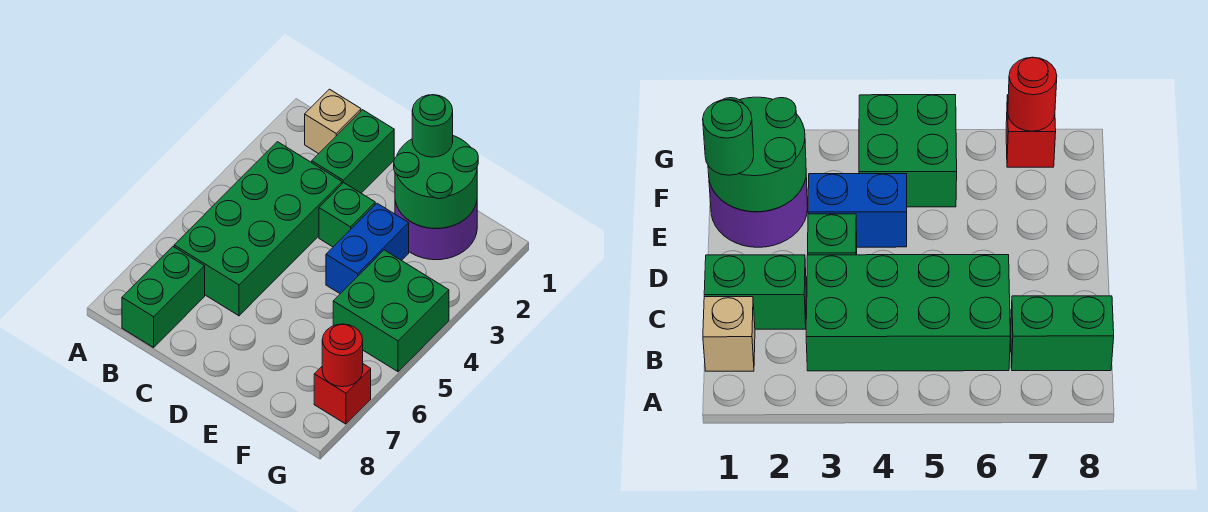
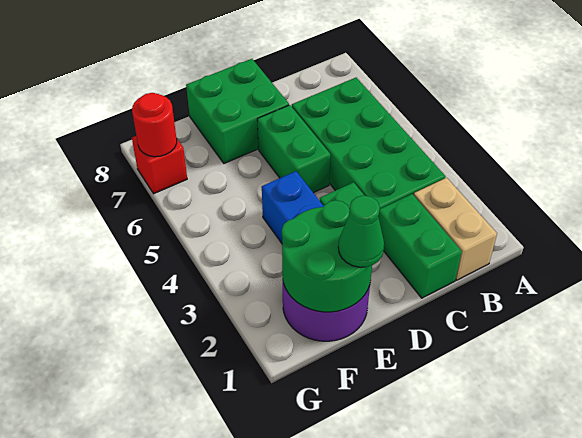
tan 1x1 brick [305,89,361,154] -> tan 1x2 brick [414,178,497,280]
green 1x2 brick [122,247,205,348] -> green 1x2 brick moved to [257,105,331,193]
green 1x1 round brick [412,95,453,157] -> green 1x1 cone [338,195,384,267]
green 2x2 brick [333,250,449,372] -> green 2x2 brick moved to [186,59,289,163]

